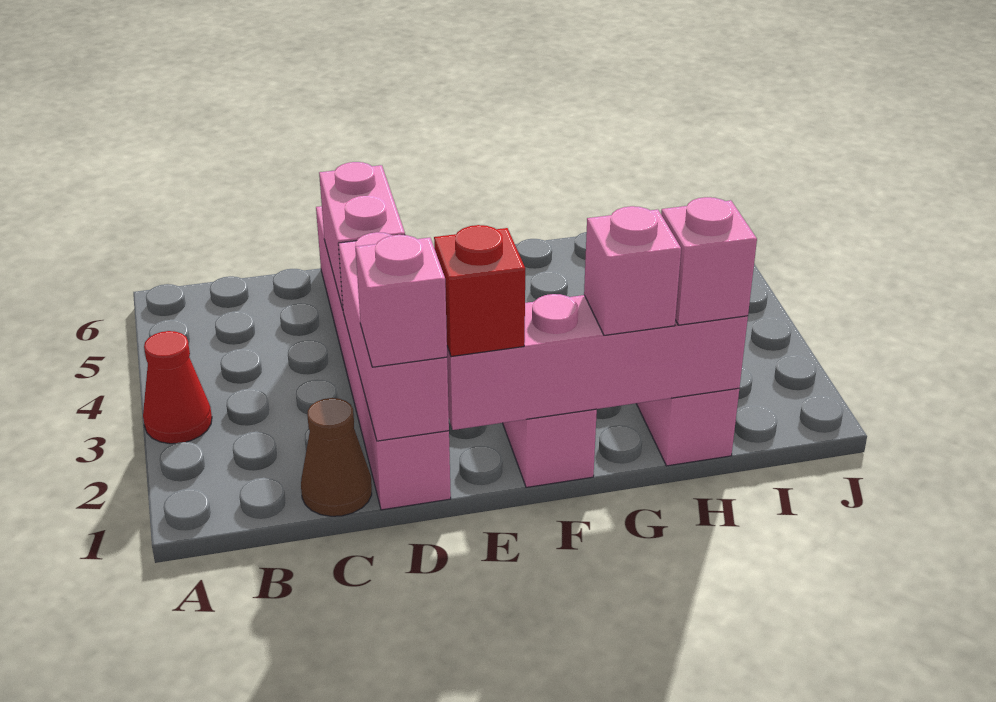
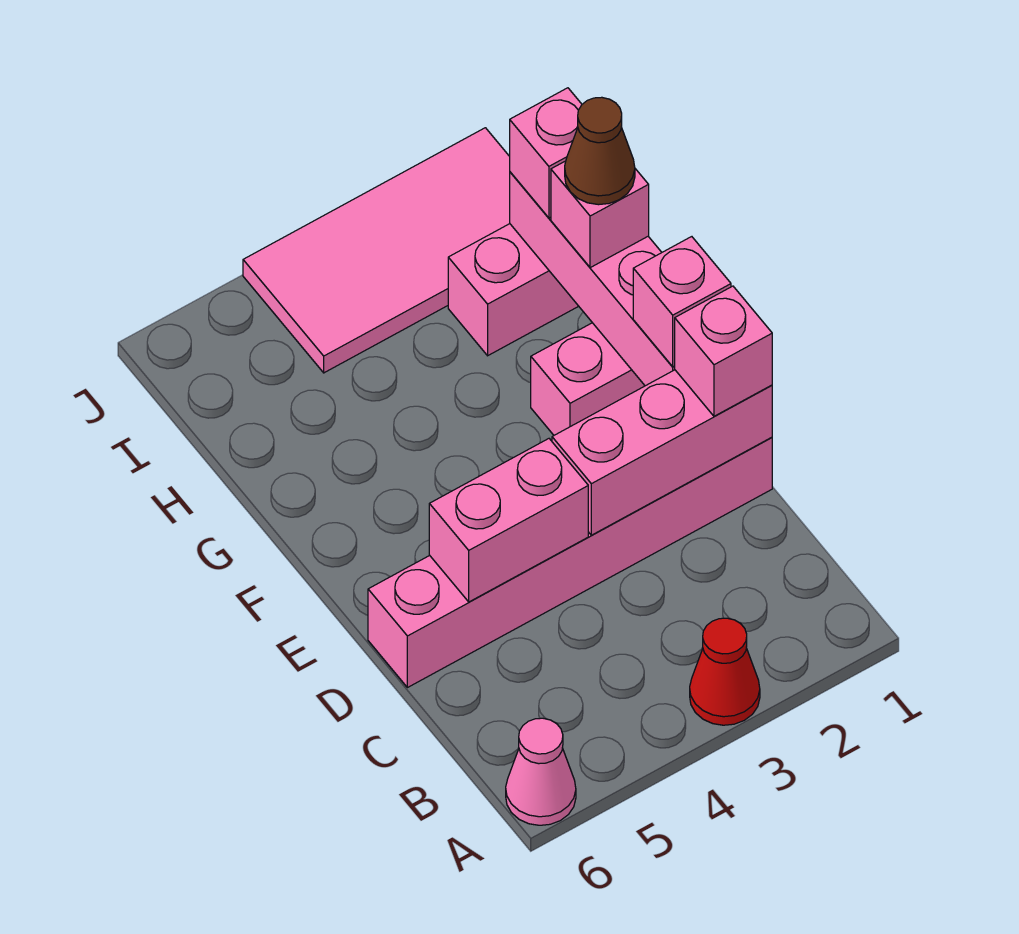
none -> pink 1x1 cone [506,718,576,825]
brown 1x1 cone [301,398,372,516] -> brown 1x1 cone moved to [565,97,635,205]
red 1x1 brick [434,225,525,356] -> pink 1x1 brick [633,237,731,367]
none -> pink 2x4 tile [243,128,510,373]

